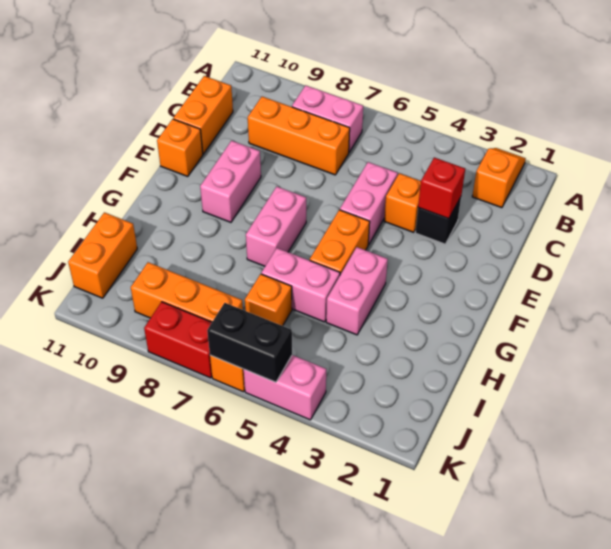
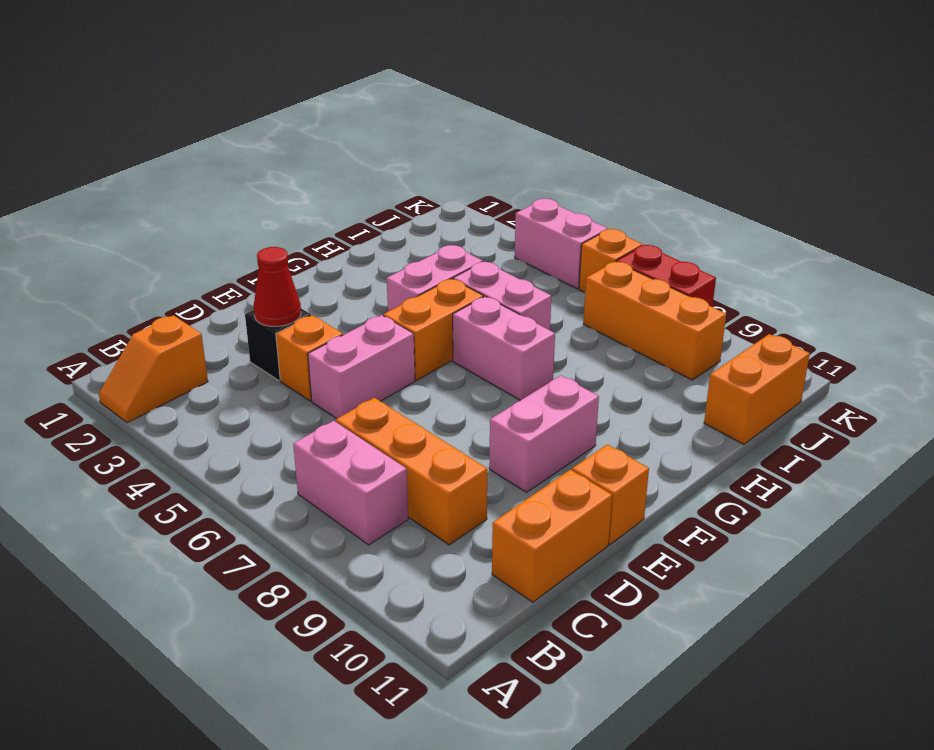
red 1x1 brick [418,157,465,219] -> red 1x1 cone [253,247,301,326]
pink 1x2 brick [246,187,306,266] -> pink 1x2 brick turned to [453,296,555,400]
orange 1x1 brick [245,274,292,326] -> none
black 1x2 brick [207,303,292,382] -> none

